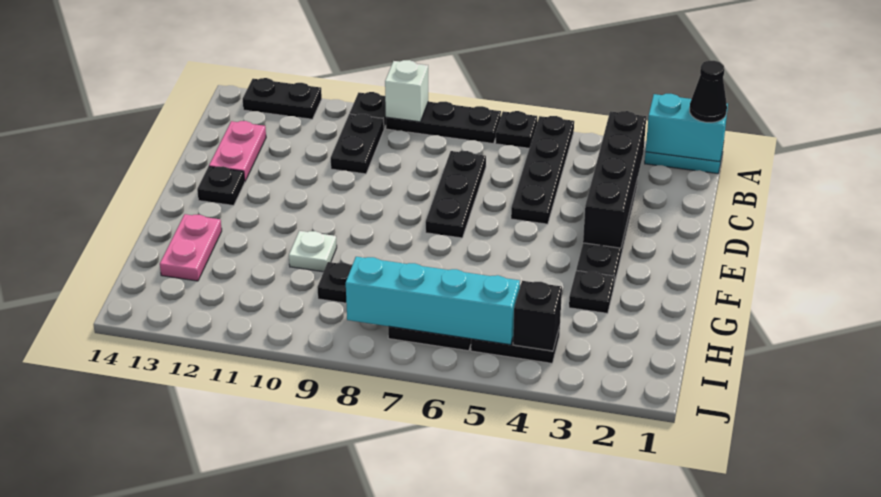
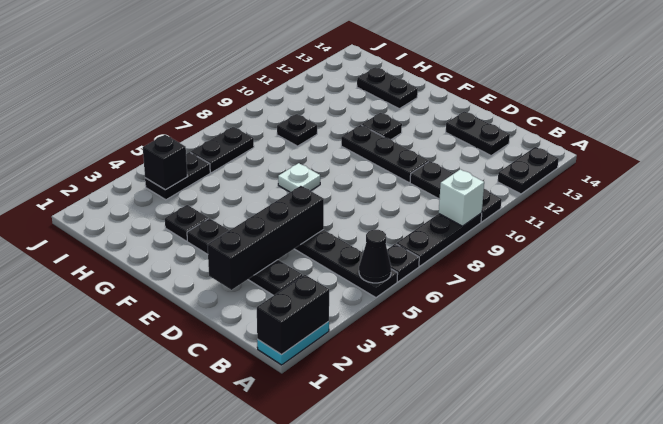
cyan 1x2 brick [646,94,728,162] -> black 1x2 brick [257,275,329,355]
black 1x1 cone [690,61,727,123] -> black 1x1 cone moved to [359,230,391,283]
black 1x4 brick [583,111,646,248] -> black 1x4 brick turned to [207,186,324,290]
black 1x3 plate [426,151,486,238] -> black 1x3 plate moved to [341,125,429,182]
pink 1x2 plate [209,121,266,181] -> black 1x2 plate [446,111,510,155]
black 1x1 plate [197,166,245,206] -> black 1x1 plate moved to [362,113,402,139]
white 1x1 plate [289,231,337,272] -> white 1x1 plate moved to [278,163,320,192]
pink 1x2 plate [160,214,222,281] -> black 1x2 plate [357,67,418,109]
cyan 1x4 brick [346,257,520,345] -> none

